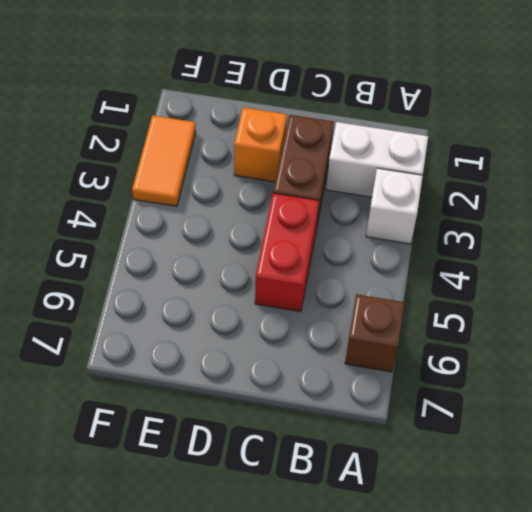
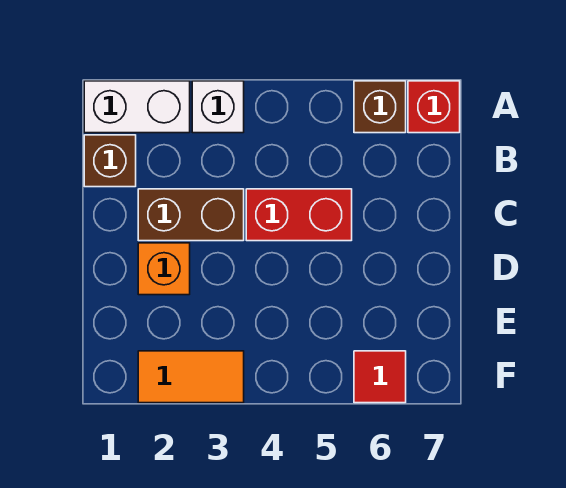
white 1x2 brick [326,122,428,197] -> white 1x2 brick turned to [84,81,190,133]
none -> red 1x1 brick [408,81,460,133]
none -> brown 1x1 brick [84,135,136,187]
none -> red 1x1 tile [354,351,406,403]

